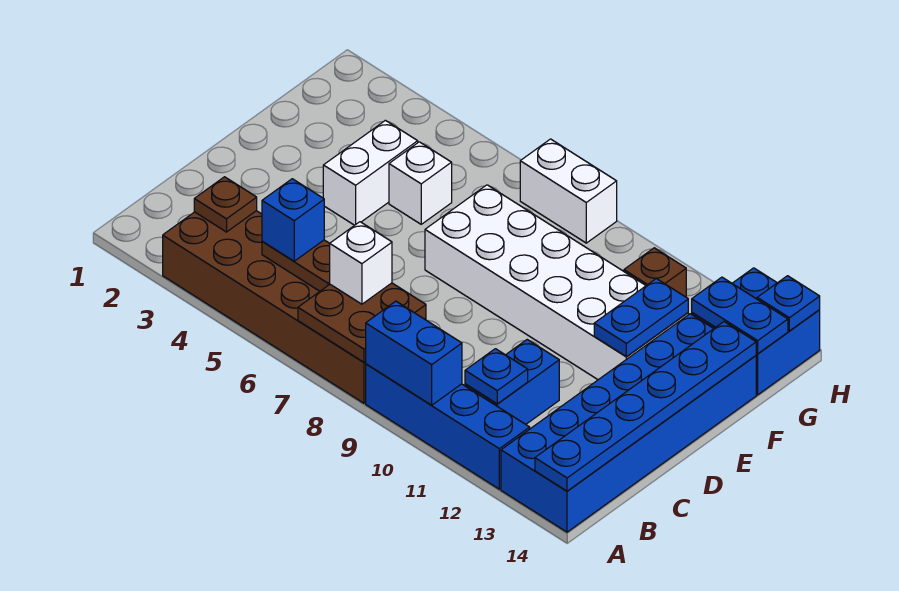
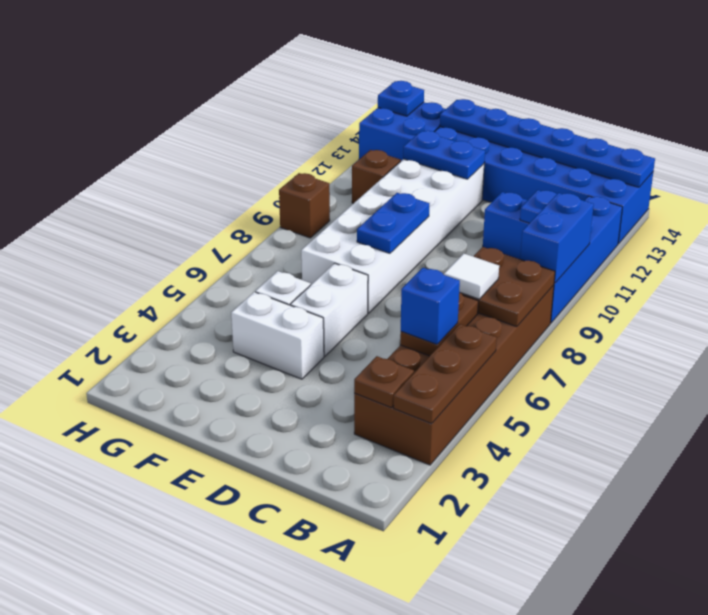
none -> brown 1x3 plate [394,324,497,424]
white 1x1 brick [330,222,392,304] -> white 1x1 tile [444,253,499,299]
blue 1x2 plate [692,277,788,354] -> blue 1x2 plate moved to [357,193,429,253]
white 1x2 brick [520,139,617,243] -> white 1x2 brick moved to [290,263,368,356]
none -> brown 1x1 brick [279,173,330,238]

